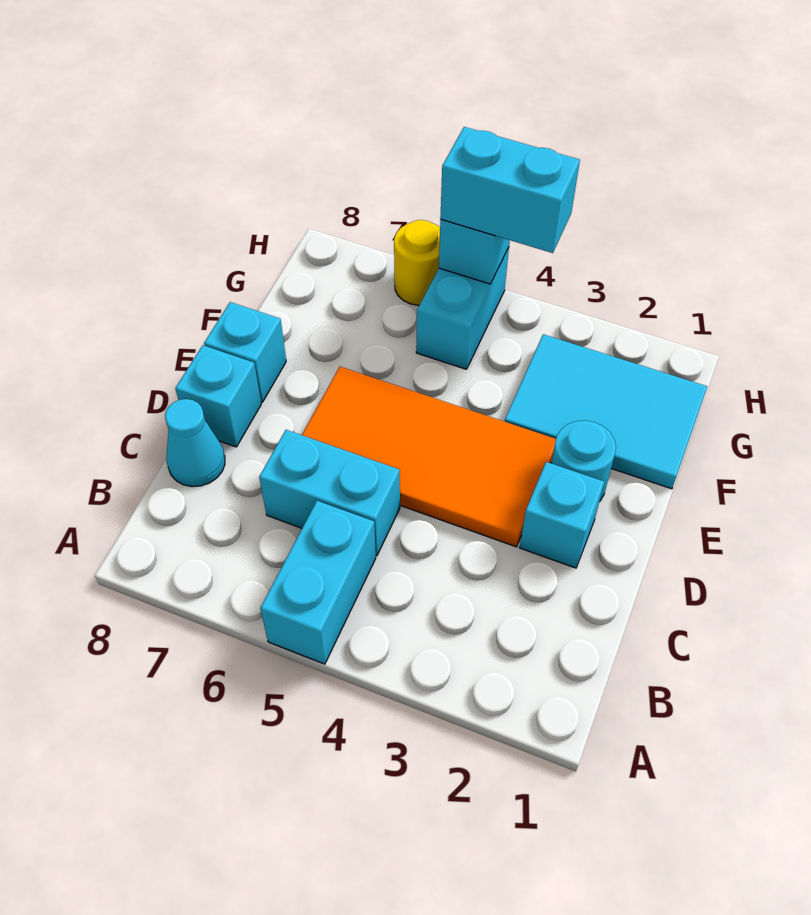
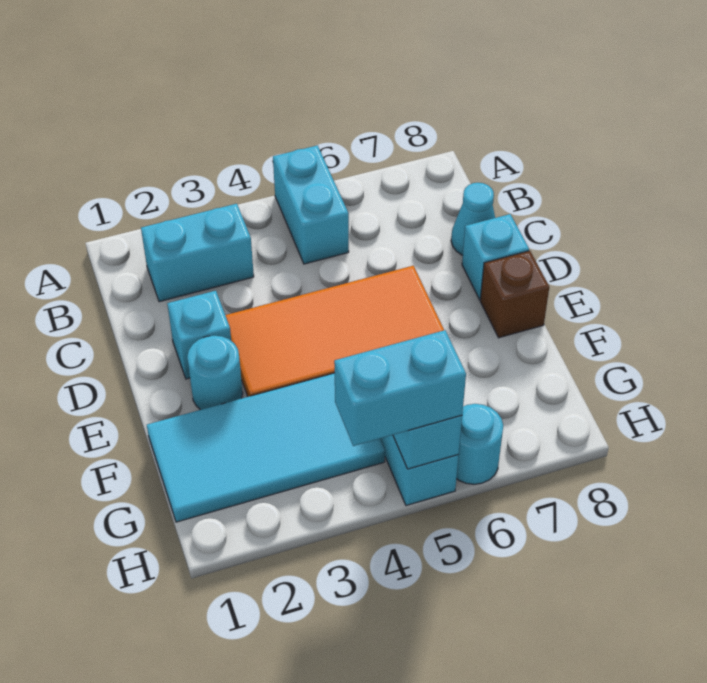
cyan 1x2 brick [259,430,400,556] -> cyan 1x2 brick moved to [141,204,254,302]
cyan 1x1 brick [204,302,286,402] -> brown 1x1 brick [480,251,549,338]
cyan 2x3 tile [505,334,707,489] -> cyan 2x4 tile [147,373,385,522]
yellow 1x1 round brick [394,220,440,305] -> cyan 1x1 round brick [456,404,503,484]

